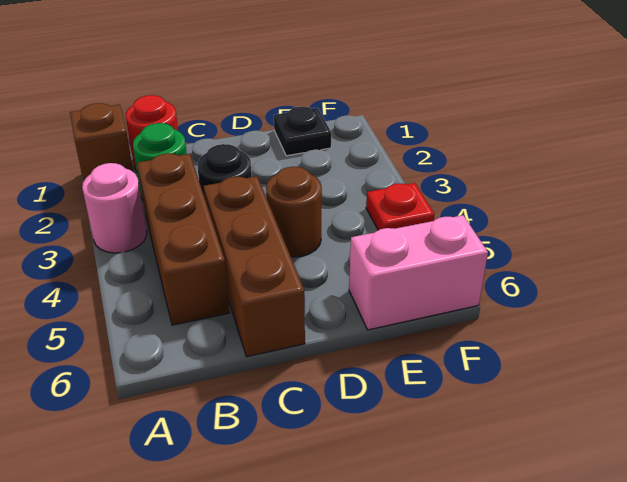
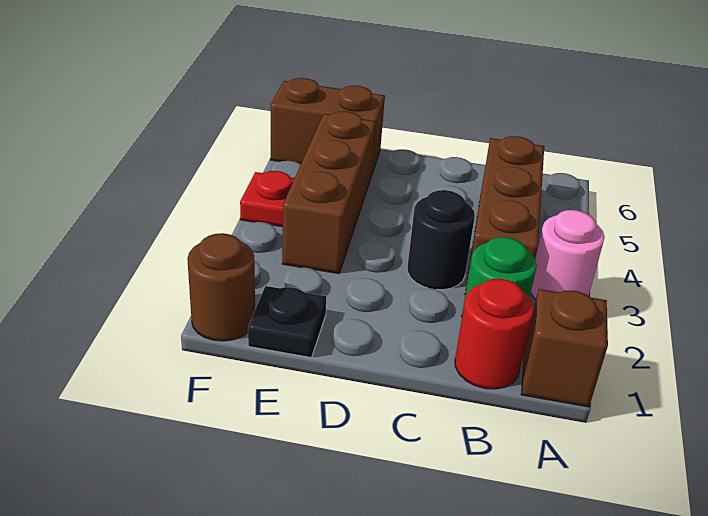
brown 1x3 brick [204,176,305,357] -> brown 1x3 brick moved to [282,111,376,274]
brown 1x1 round brick [266,167,322,257] -> brown 1x1 round brick moved to [187,233,255,341]
pink 1x2 brick [349,215,488,330] -> brown 1x2 brick [271,78,385,174]

